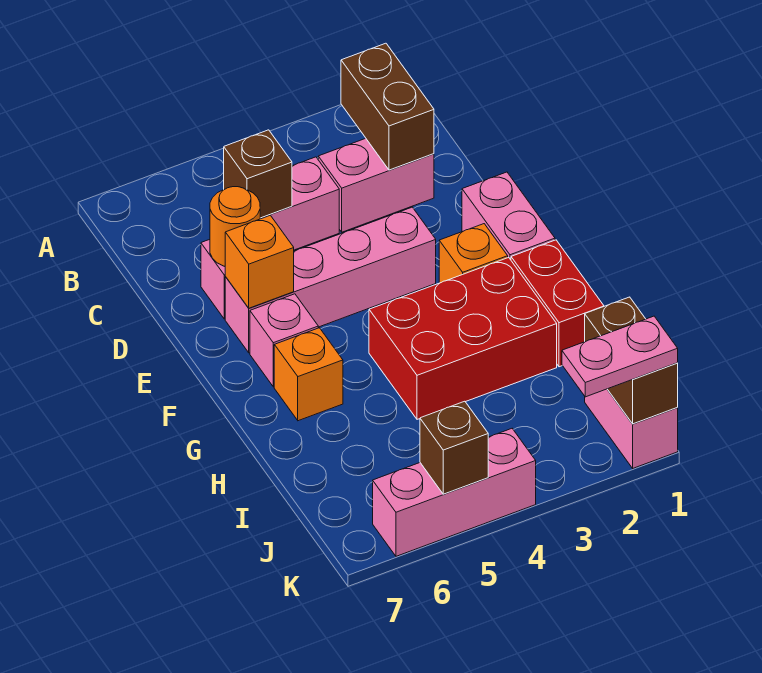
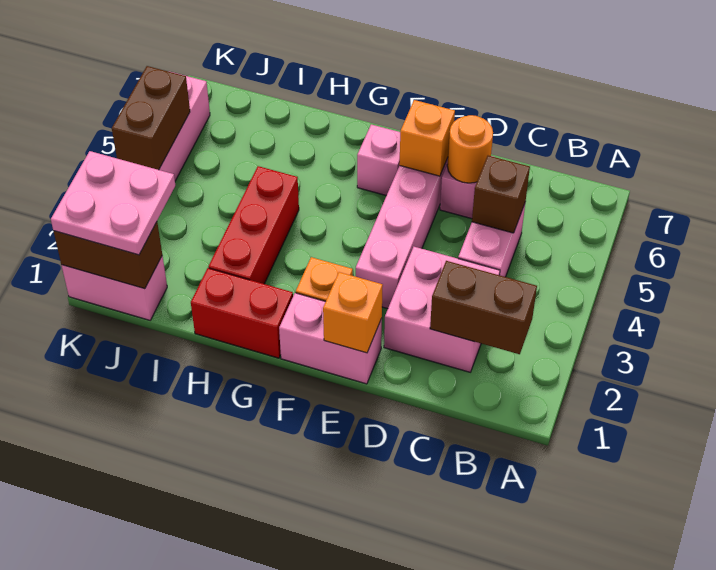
pink 1x2 brick [318,138,434,232] -> pink 2x2 brick [384,247,500,372]
red 2x3 brick [369,258,557,419] -> red 1x3 brick [208,166,299,284]
orange 1x1 brick [274,328,343,421] -> orange 1x1 brick moved to [323,272,383,353]
pink 1x2 plate [562,316,678,397] -> pink 2x2 plate [51,151,175,255]
brown 1x1 brick [420,401,488,494] -> brown 1x2 brick [112,66,190,170]

